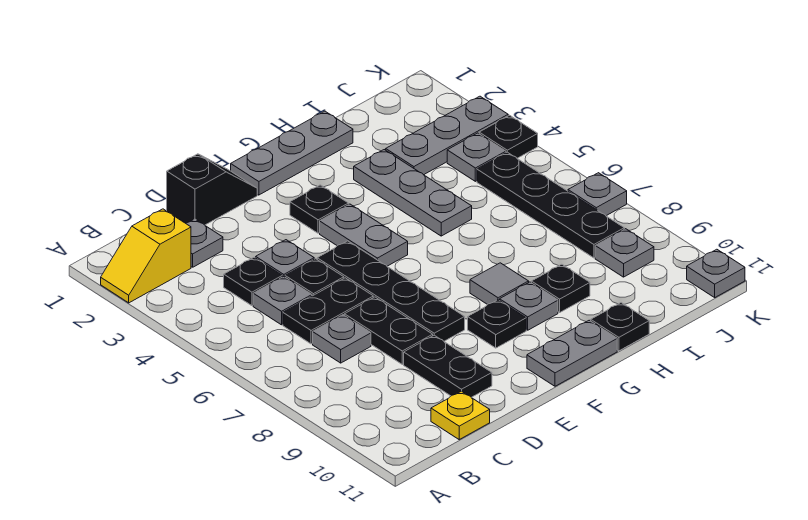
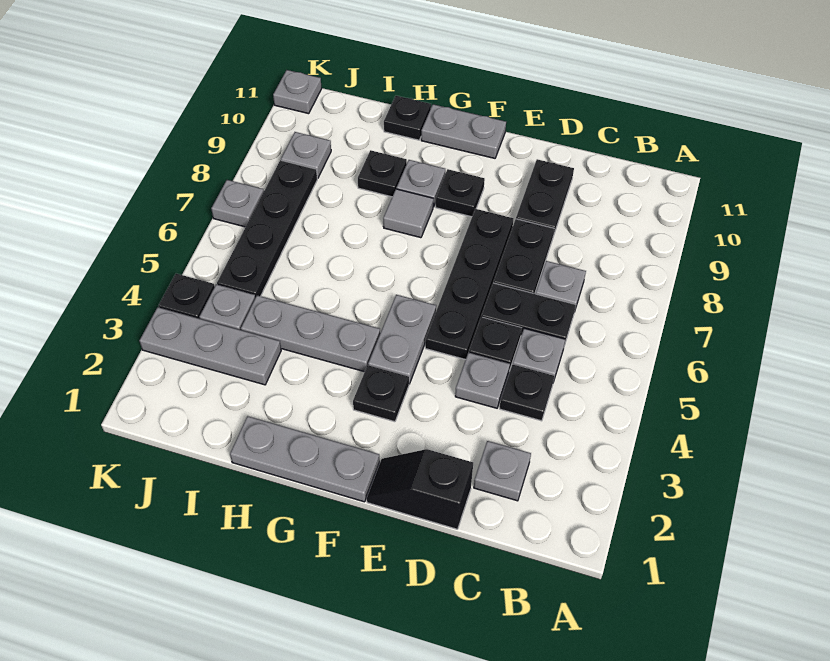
yellow 1x2 slope [101,209,191,303] -> none
yellow 1x1 plate [431,391,490,439] -> none
grey 1x3 plate [354,150,472,236] -> grey 1x3 plate turned to [241,295,380,372]

